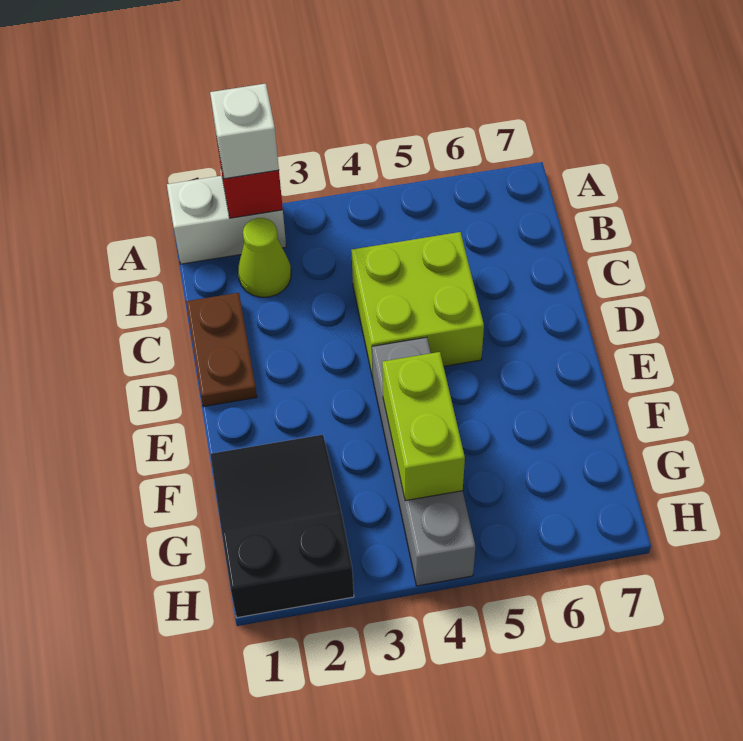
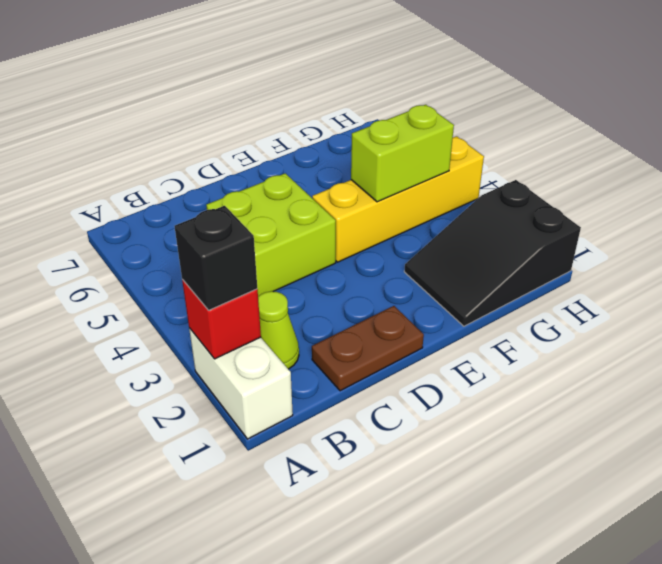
white 1x1 brick [210,84,279,179] -> black 1x1 brick [175,206,257,310]
grey 1x4 brick [372,337,475,586] -> yellow 1x4 brick [312,136,484,262]

